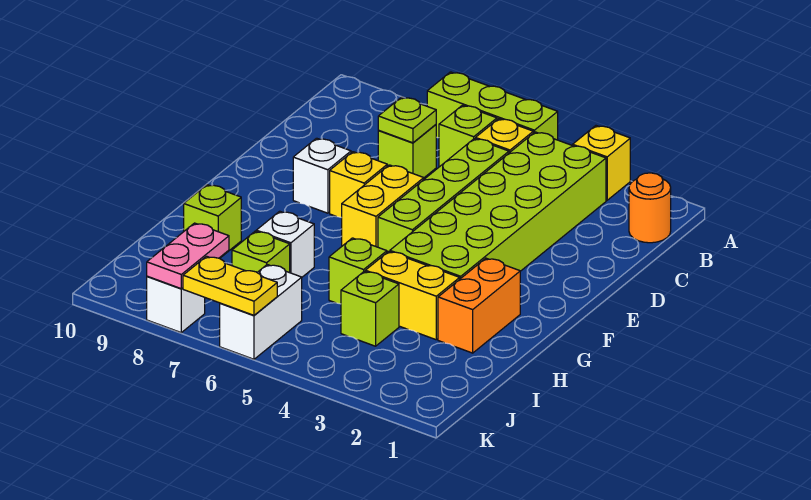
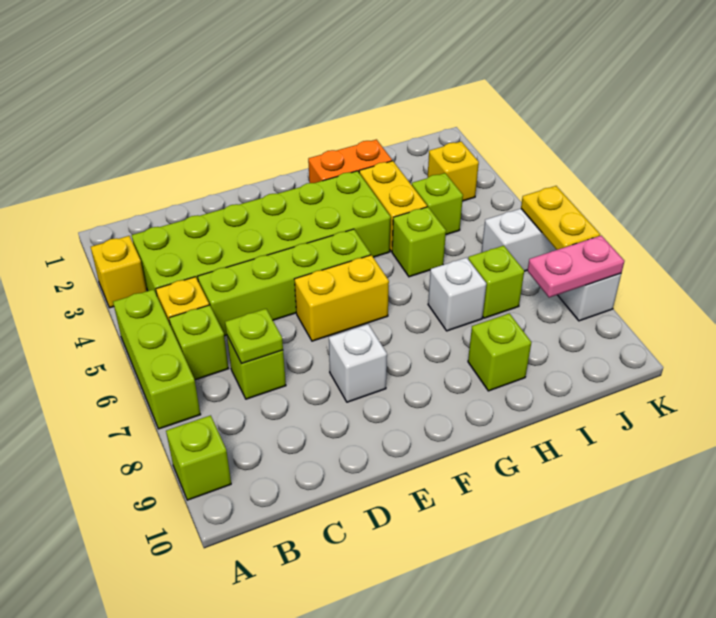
none -> lime 1x1 brick [166,415,231,500]
orange 1x1 round brick [629,173,671,243] -> none
yellow 1x1 brick [330,152,387,218] -> yellow 1x1 brick moved to [428,142,479,201]

